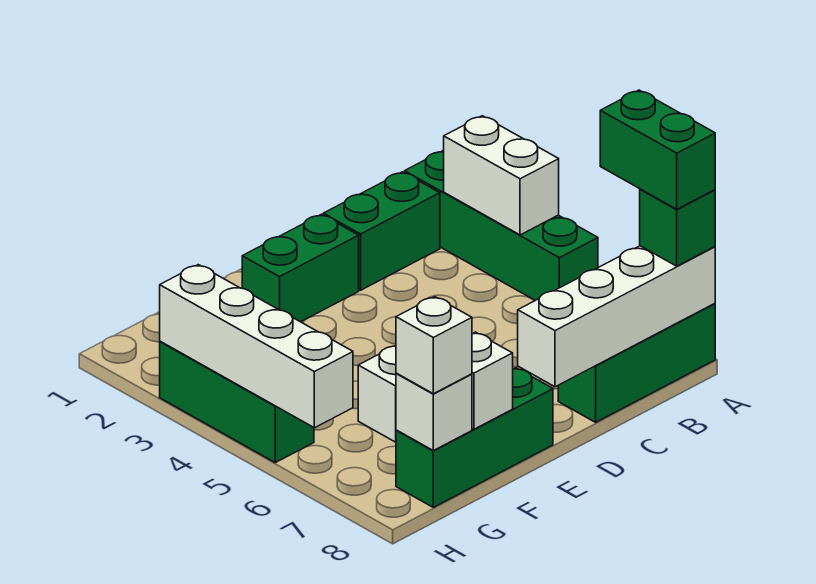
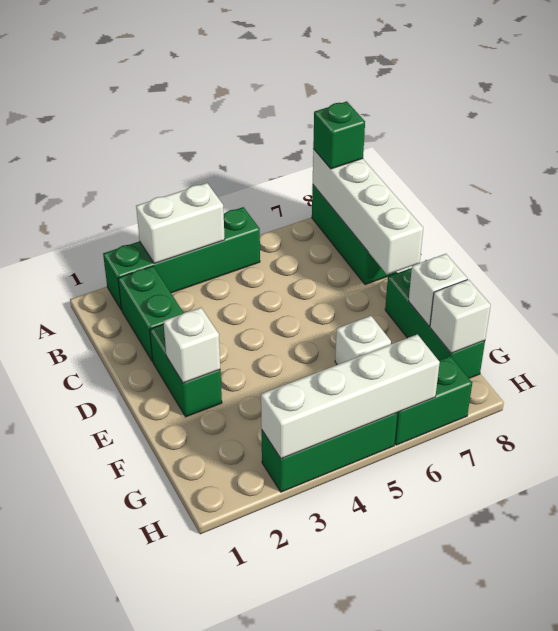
green 1x2 brick [600,90,715,209] -> green 1x2 brick moved to [395,356,472,445]
white 1x1 brick [396,297,472,394] -> white 1x1 brick moved to [163,308,220,383]

